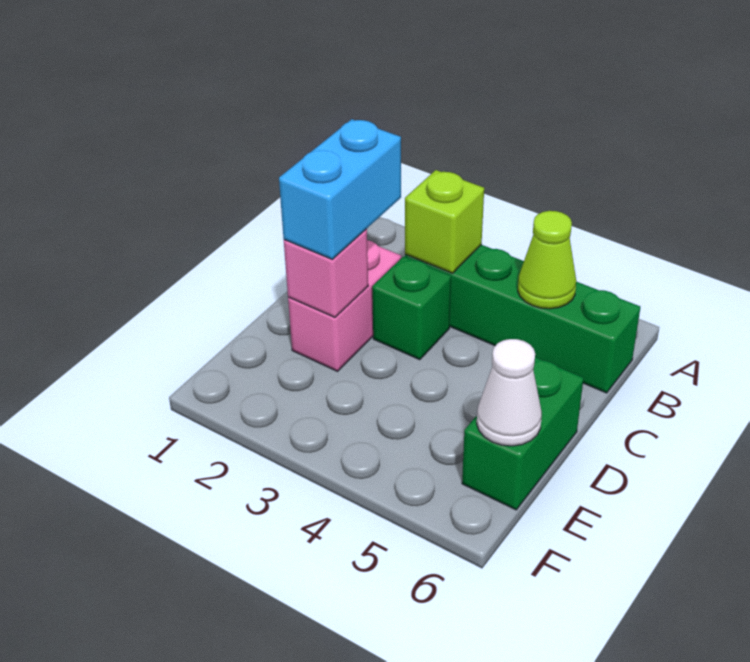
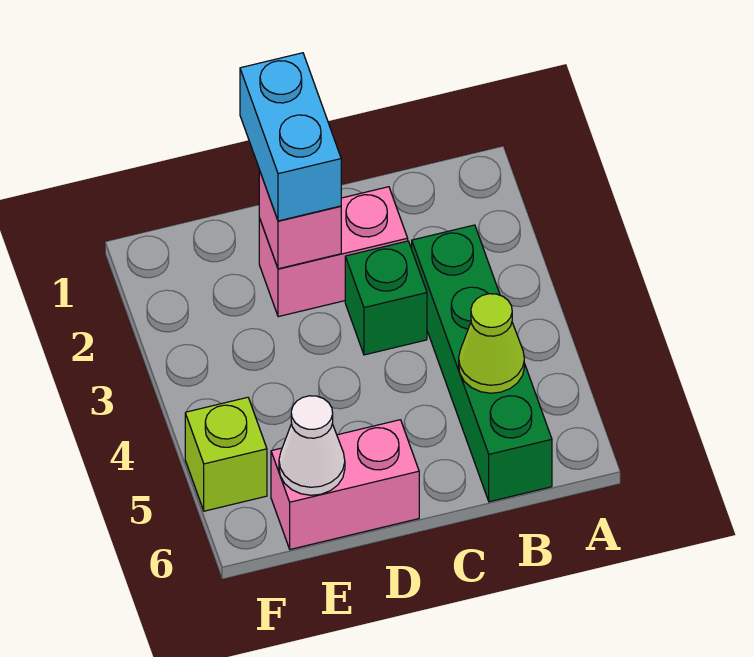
lime 1x1 brick [405,170,484,273] -> lime 1x1 brick moved to [185,397,267,511]
cyan 1x2 brick [279,119,401,259] -> cyan 1x2 brick turned to [240,53,341,221]
green 1x2 brick [462,357,584,510] -> pink 1x2 brick [271,420,419,549]

